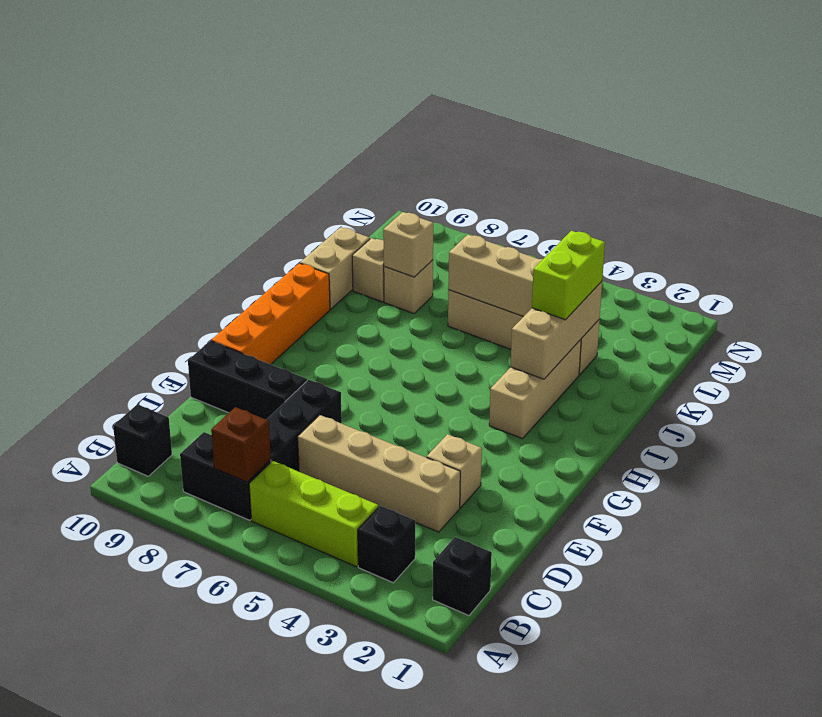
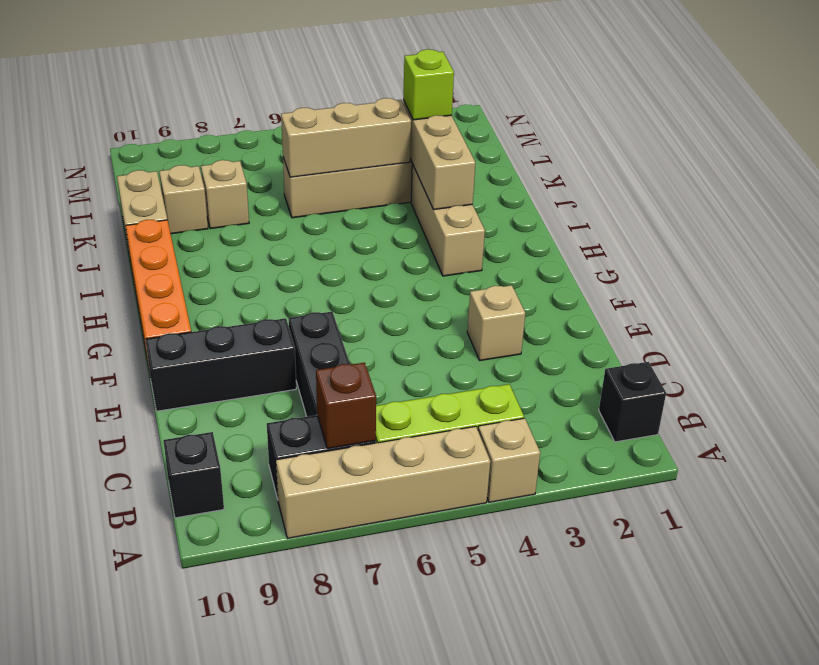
black 1x1 brick [358,506,415,583] -> none
tan 1x4 brick [298,415,460,532] -> tan 1x4 brick moved to [276,426,490,538]
lime 1x2 brick [532,231,605,320] -> lime 1x1 brick [403,49,454,120]
tan 1x1 brick [383,212,433,277] -> tan 1x1 brick moved to [478,418,540,502]

